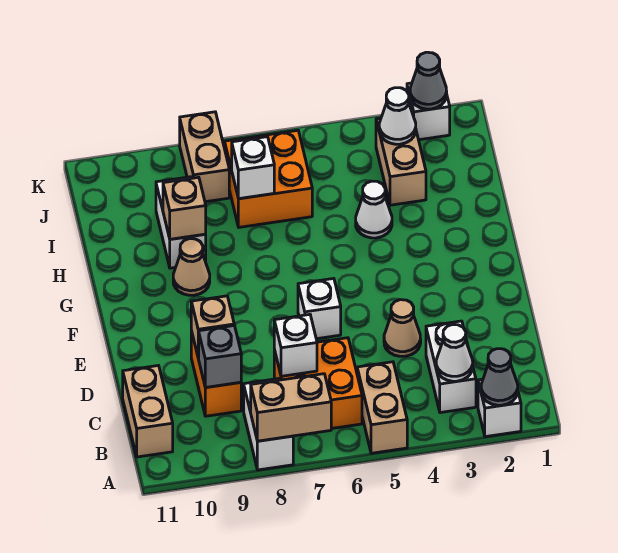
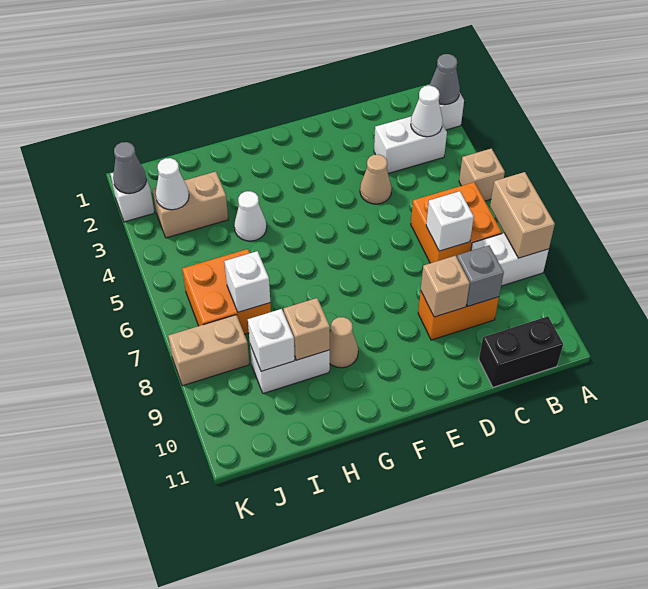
tan 1x2 brick [357,362,407,453] -> tan 1x1 brick [459,148,505,201]
tan 1x2 brick [123,366,173,457] -> black 1x2 brick [479,316,563,387]
white 1x1 brick [298,278,341,339] -> white 1x1 brick moved to [248,309,295,371]

